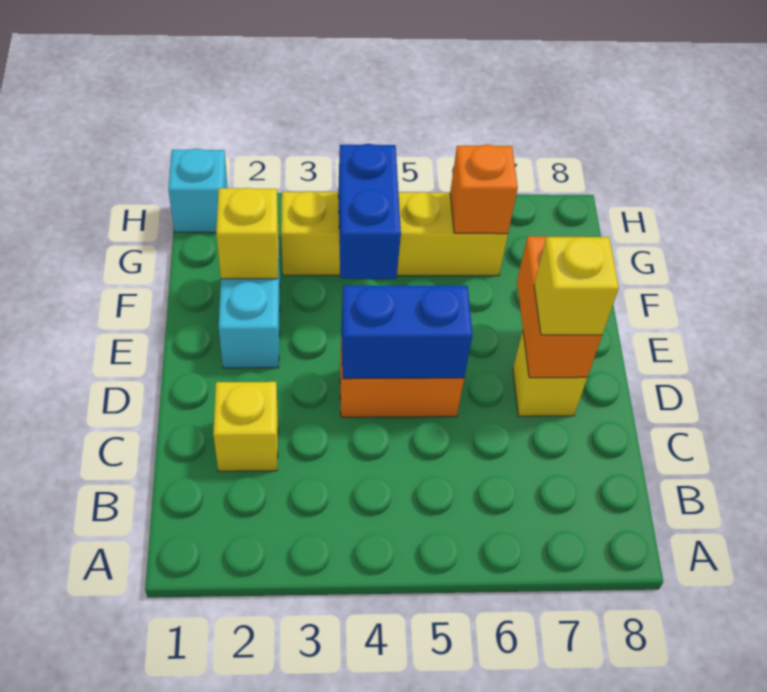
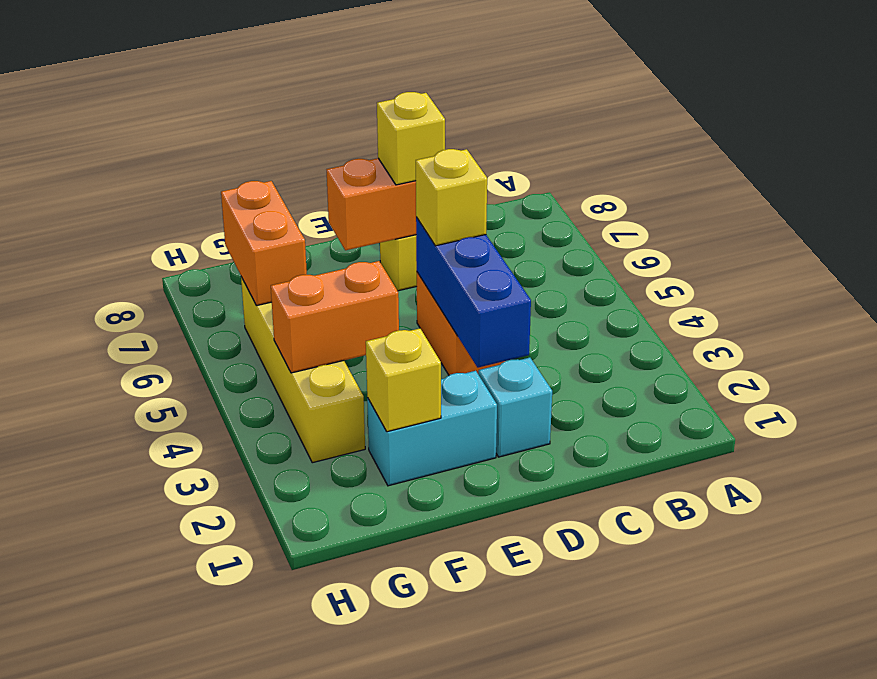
yellow 1x1 brick [213,382,278,471] -> yellow 1x1 brick moved to [416,149,487,246]
blue 1x2 brick [341,286,473,379] -> blue 1x3 brick [416,217,531,368]
blue 1x2 brick [338,144,401,279] -> orange 1x2 brick [271,261,399,373]
orange 1x1 brick [450,145,518,234] -> orange 1x2 brick [221,181,307,306]
cyan 1x1 brick [168,149,228,233] -> cyan 1x1 brick moved to [478,357,552,457]

